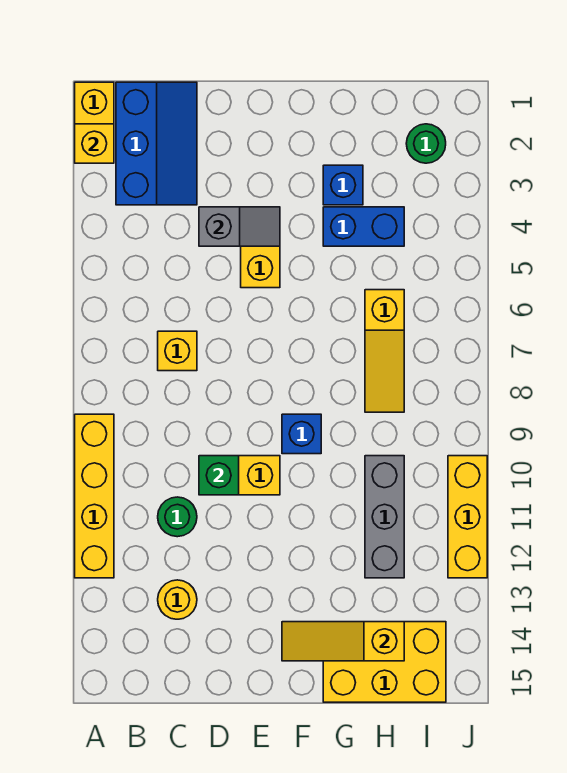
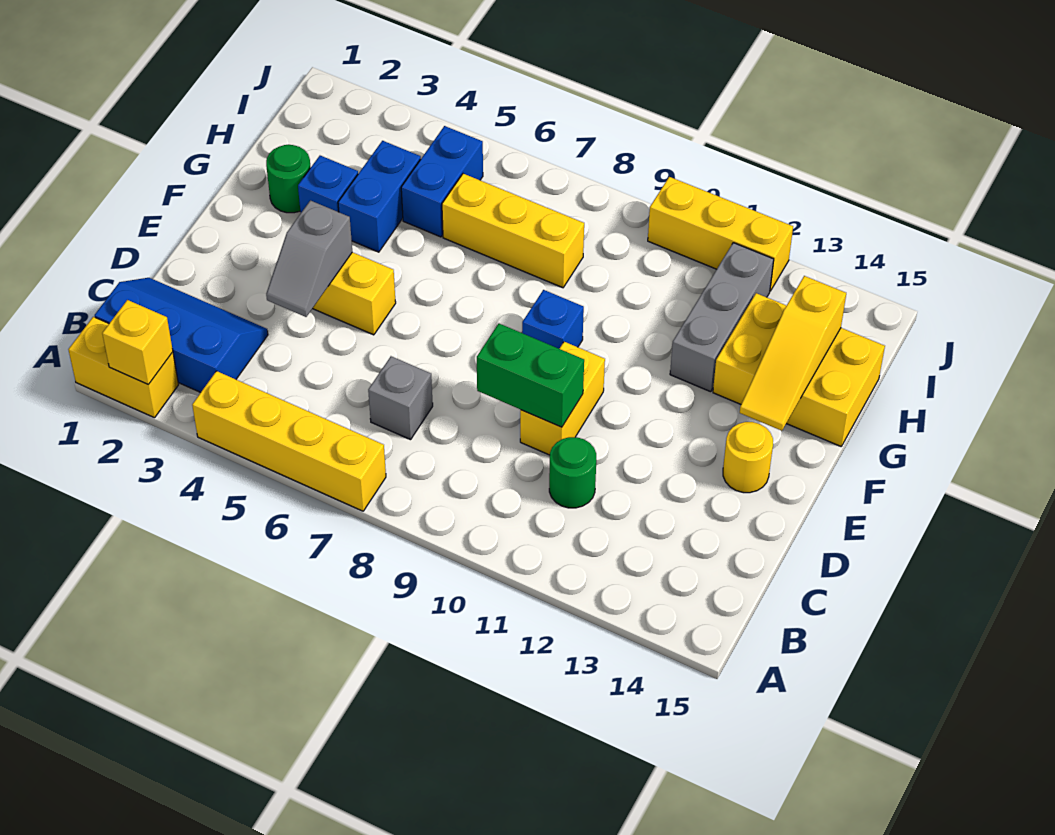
yellow 1x4 brick [75,414,114,578] -> yellow 1x4 brick moved to [192,371,386,511]
yellow 1x1 brick [158,331,197,371] -> grey 1x1 brick [368,356,433,440]
yellow 1x1 round brick [158,580,197,619] -> yellow 1x1 round brick moved to [723,422,773,493]
grey 1x2 slope [199,207,280,246] -> grey 1x2 slope turned to [266,200,352,317]
green 1x1 brick [199,456,239,495] -> green 1x2 brick [477,324,584,427]
yellow 2x3 brick [323,622,446,702] -> yellow 2x3 brick turned to [713,293,885,446]
none -> blue 1x2 brick [401,126,483,237]
yellow 1x3 slope [365,290,404,412] -> yellow 1x3 brick [442,174,584,288]
grey 1x3 brick [365,456,404,578] -> grey 1x3 brick turned to [670,243,774,392]
green 1x1 round brick [406,124,446,163] -> green 1x1 round brick moved to [266,145,311,213]

